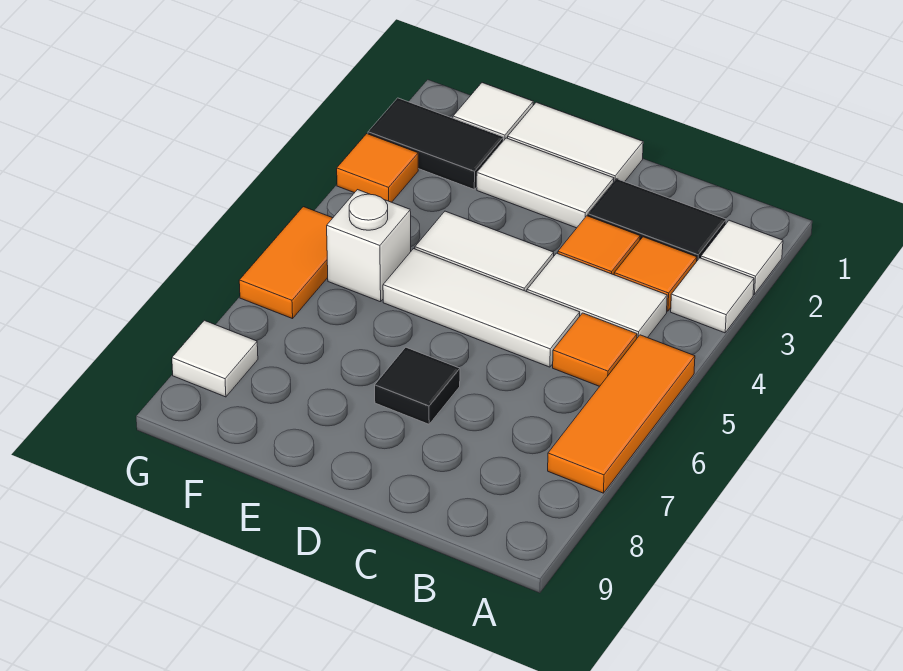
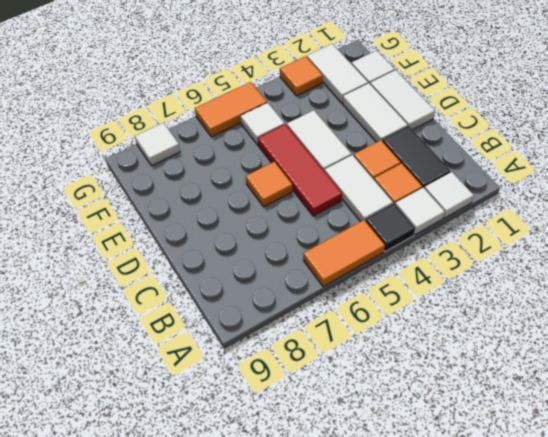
orange 1x3 tile [548,335,695,493] -> orange 1x2 tile [303,220,385,287]
orange 1x1 tile [553,313,637,386] -> orange 1x1 tile moved to [246,162,292,207]
white 1x3 tile [383,249,580,367] -> red 1x3 tile [258,124,342,216]
black 1x1 tile [375,347,460,424] -> black 1x1 tile moved to [365,204,415,252]
black 1x2 tile [368,98,503,189] -> white 1x2 tile [307,44,368,103]
white 1x1 brick [327,190,411,302] -> white 1x1 tile [240,103,285,145]

